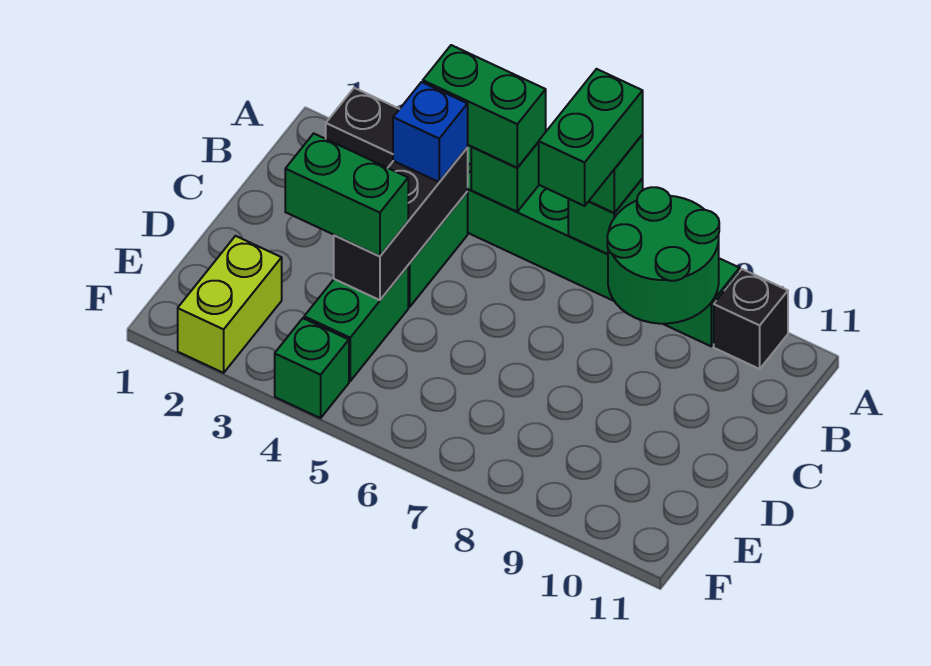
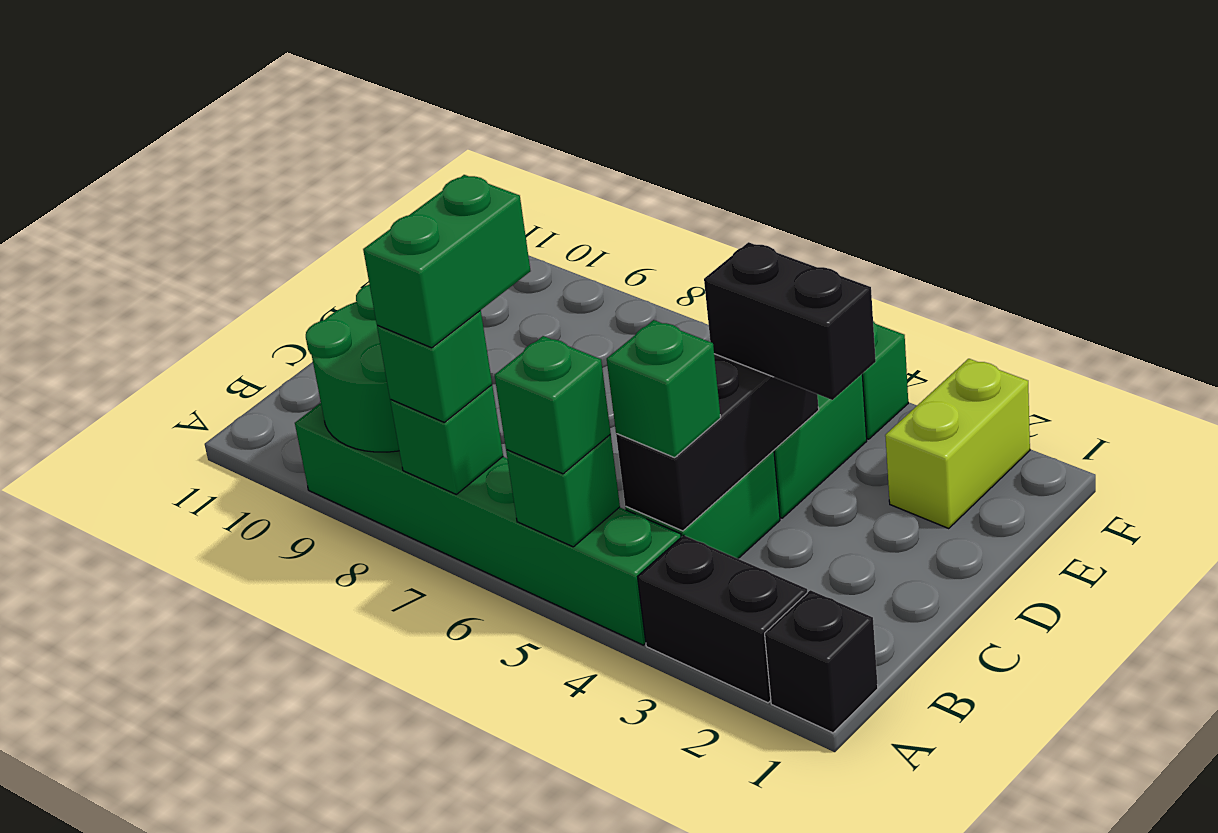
green 1x2 brick [423,45,546,168] -> green 1x1 brick [495,336,611,474]
black 1x1 brick [714,269,788,369] -> black 1x1 brick moved to [765,590,878,733]
blue 1x1 brick [393,82,468,182] -> green 1x1 brick [607,320,721,458]
green 1x2 brick [285,133,408,256] -> black 1x2 brick [704,242,876,400]

